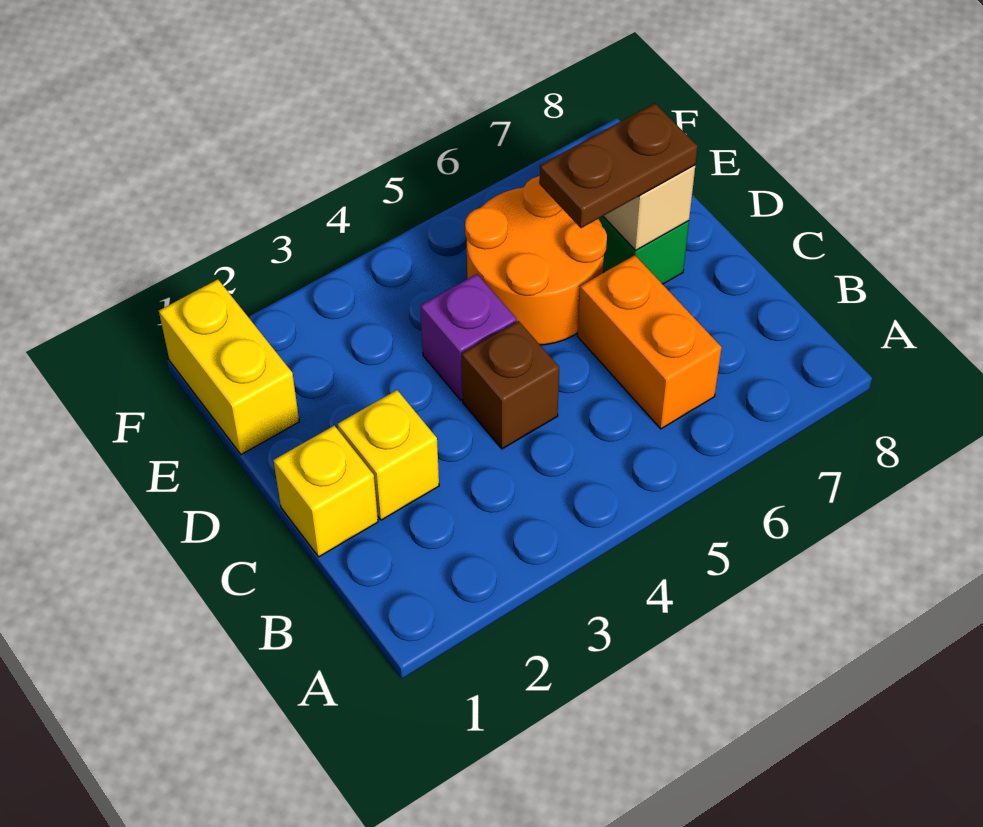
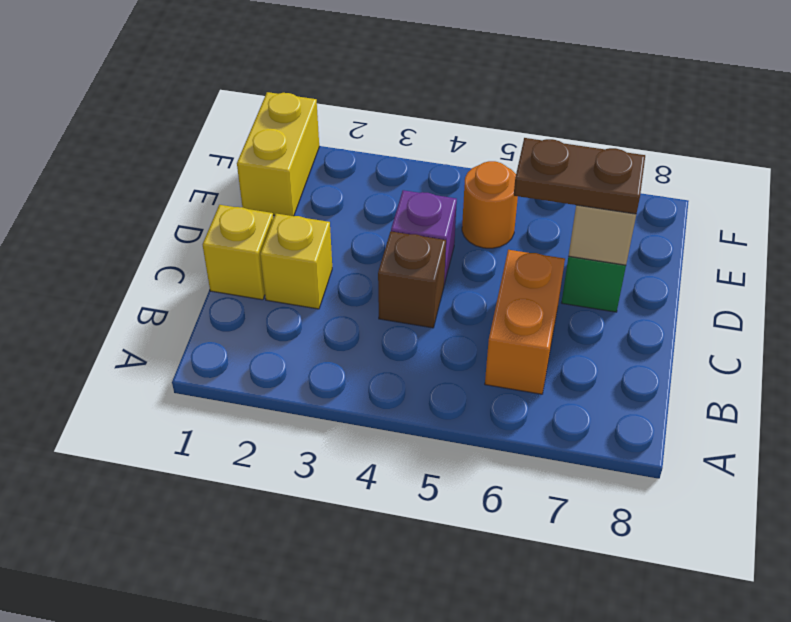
orange 2x2 round brick [465,176,607,345] -> orange 1x1 round brick [462,161,518,248]

